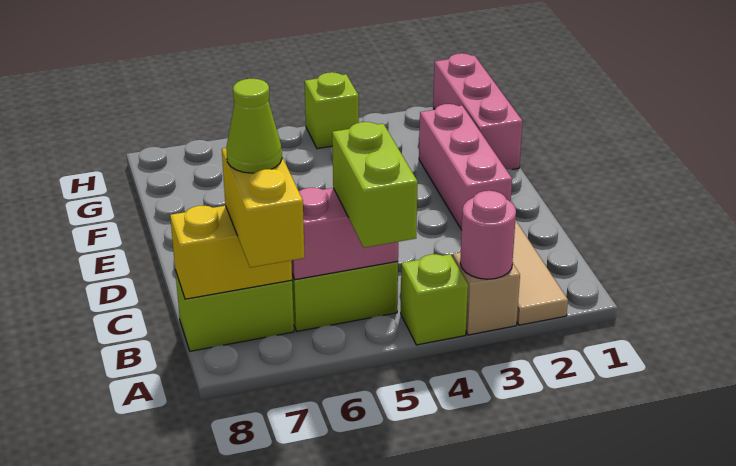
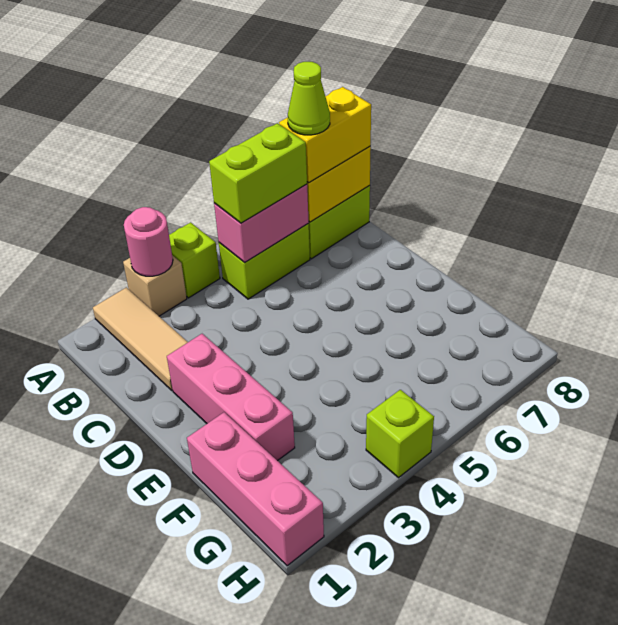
lime 1x2 brick [332,122,418,248] -> lime 1x2 brick turned to [209,123,307,223]
yellow 1x2 brick [222,148,305,268] -> yellow 1x2 brick turned to [279,87,371,183]

